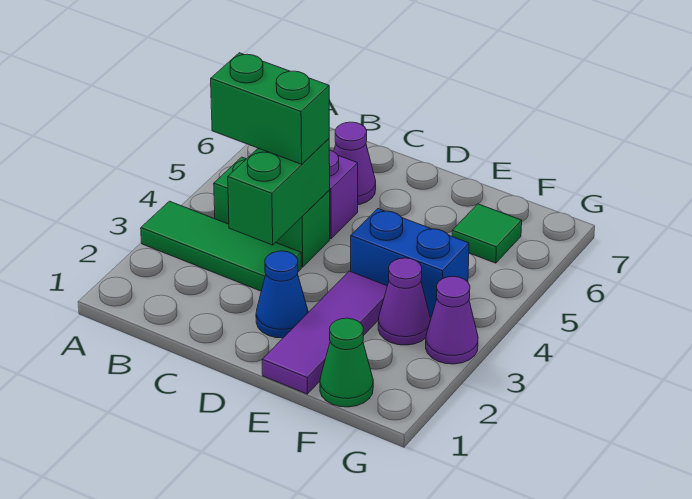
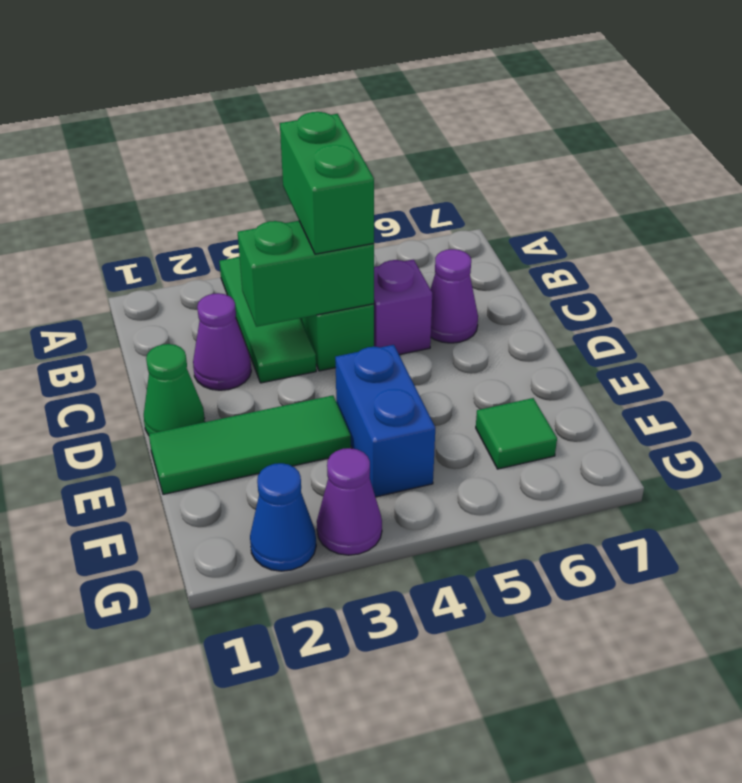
blue 1x1 cone [256,251,308,338] -> blue 1x1 cone moved to [250,463,316,571]
purple 1x3 tile [262,271,387,394] -> green 1x3 tile [149,395,351,494]
green 1x1 cone [320,318,373,407] -> green 1x1 cone moved to [144,344,205,435]
purple 1x1 cone [378,258,431,345] -> purple 1x1 cone moved to [193,293,251,390]

